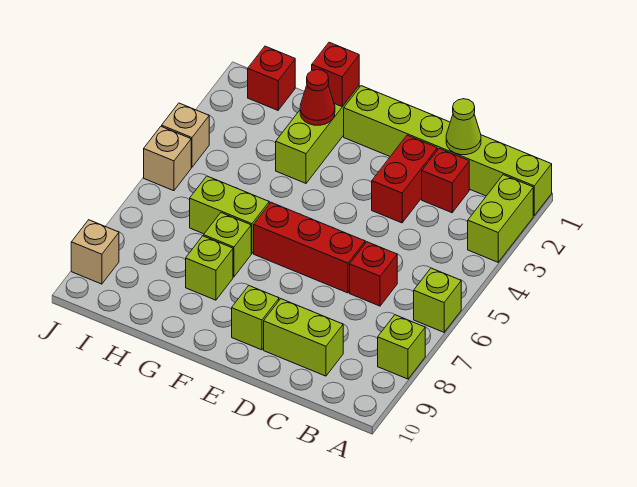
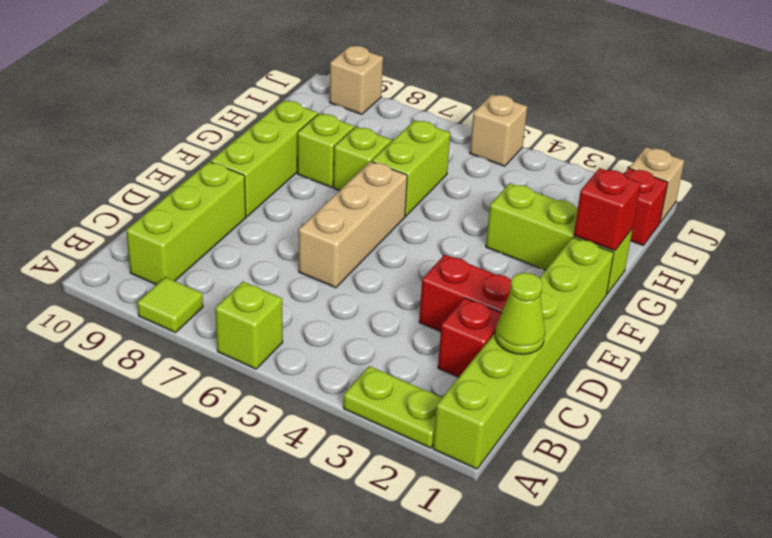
lime 1x2 brick [468,175,533,262] -> lime 1x2 plate [343,366,442,448]
lime 1x1 brick [378,315,425,379] -> lime 1x1 tile [137,277,203,333]
red 1x1 brick [350,242,397,306] -> none
lime 1x2 brick [264,299,343,376] -> lime 1x3 brick [126,162,246,285]
red 1x3 brick [254,203,365,293] -> tan 1x3 brick [299,161,407,288]
lime 1x1 brick [232,286,279,350] -> lime 1x3 brick [211,100,318,217]
red 1x1 cone [300,70,335,125] -> none
tan 1x1 brick [162,103,209,167] -> tan 1x1 brick moved to [629,147,684,223]

